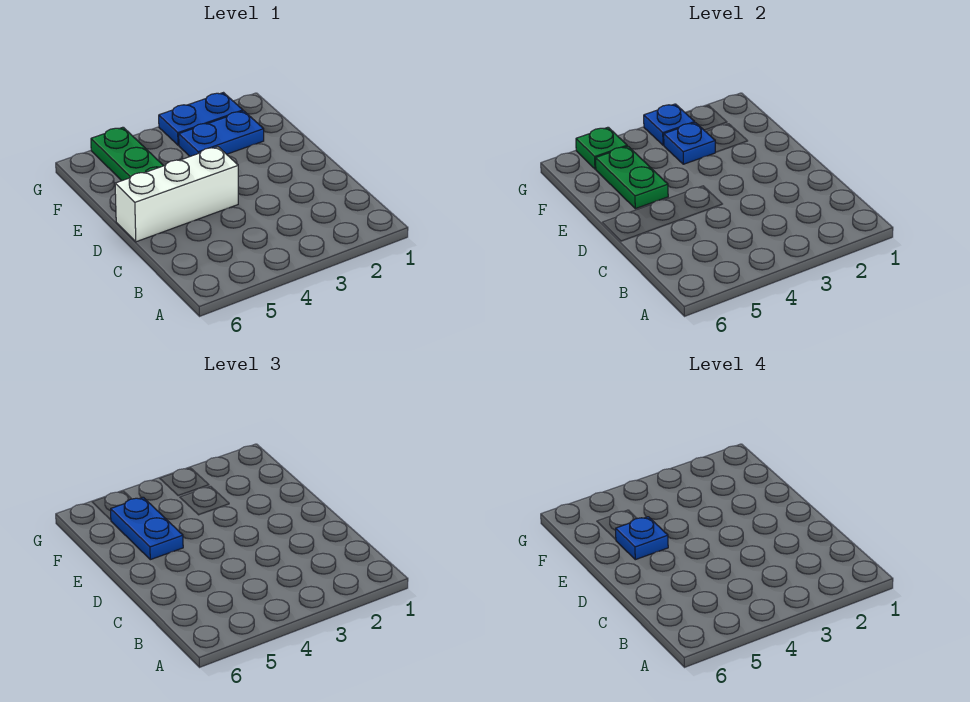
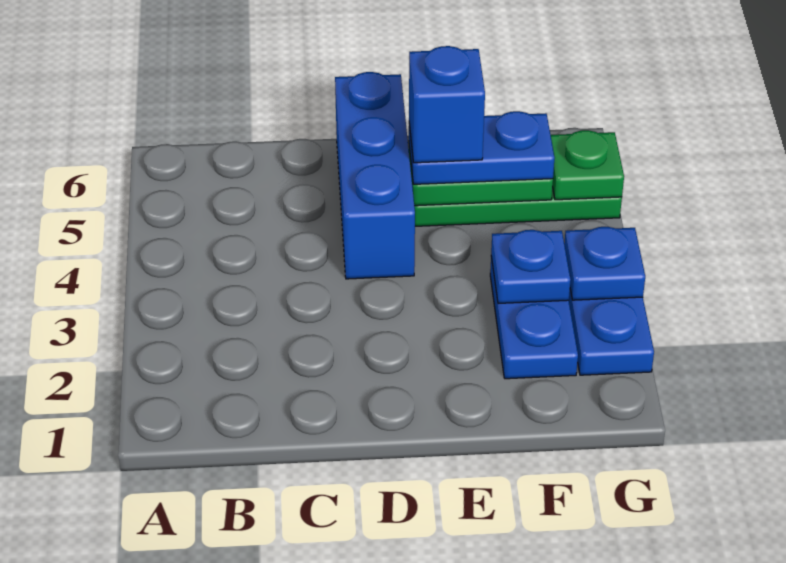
white 1x3 brick [115,147,238,242] -> blue 1x3 brick [335,72,415,279]
blue 1x1 plate [616,517,668,560] -> blue 1x1 brick [409,46,485,163]

